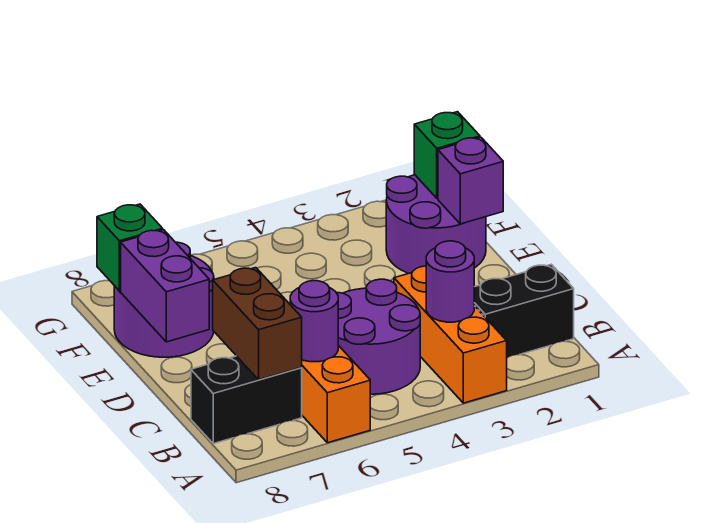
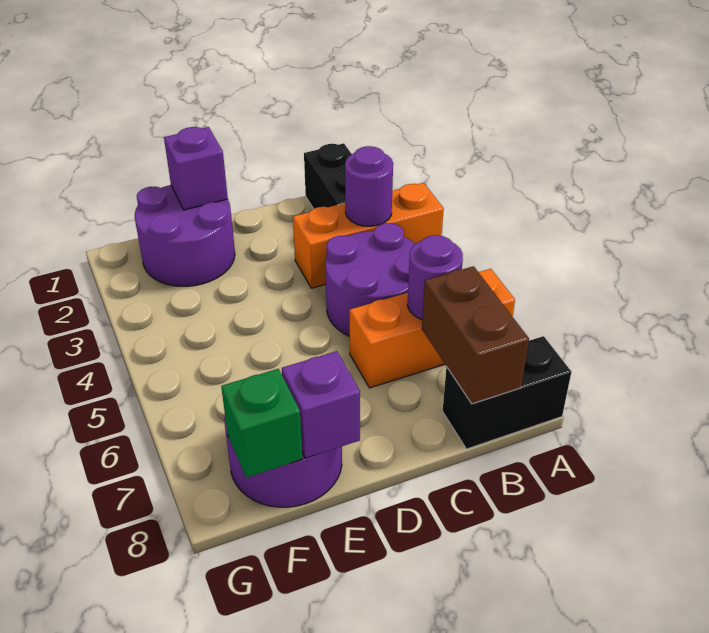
black 1x2 brick [191,356,302,444] -> black 1x2 brick turned to [442,336,571,449]
brown 1x2 brick [213,268,302,380] -> brown 1x2 brick turned to [422,266,529,404]
purple 1x2 brick [121,230,209,342] -> purple 1x1 brick [282,351,360,458]
green 1x1 brick [414,112,480,198] -> none

